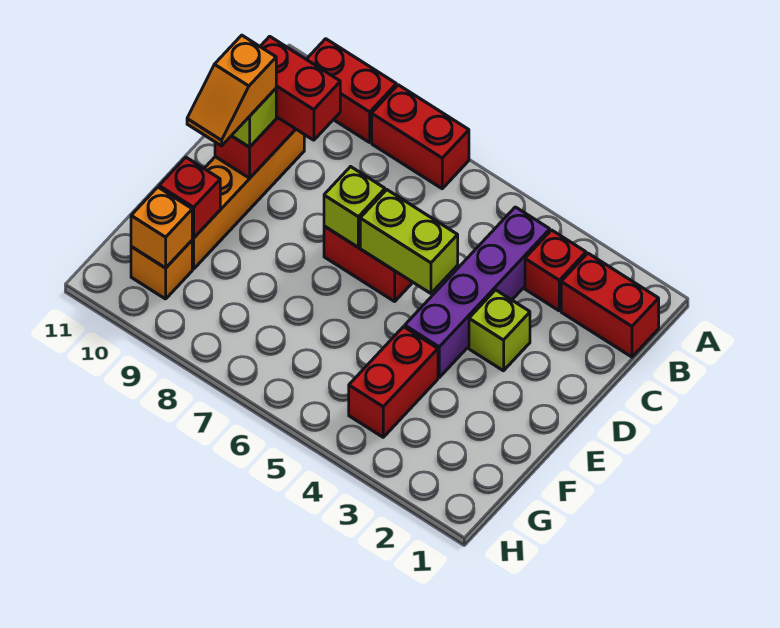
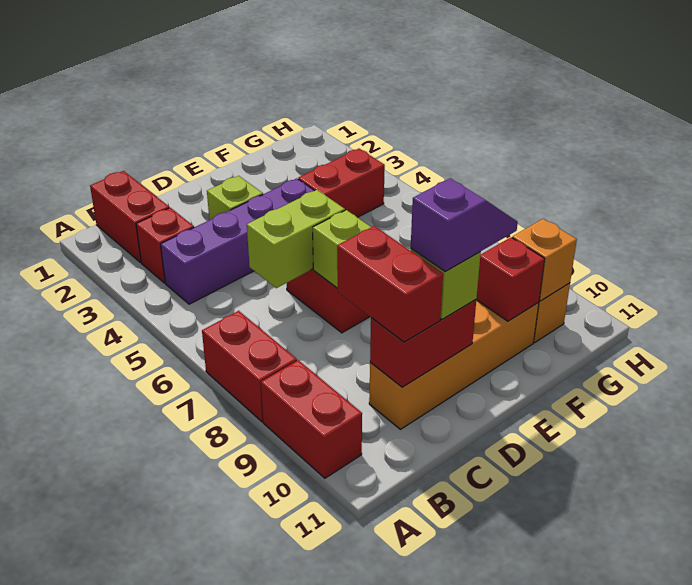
lime 1x2 brick [360,190,458,293] -> lime 1x2 brick turned to [247,190,345,288]
orange 1x2 slope [187,35,276,146] -> purple 1x2 slope [411,178,518,271]

